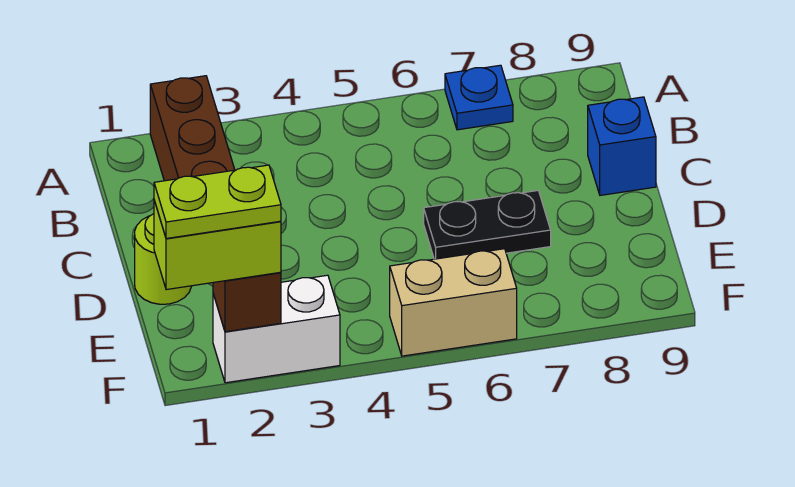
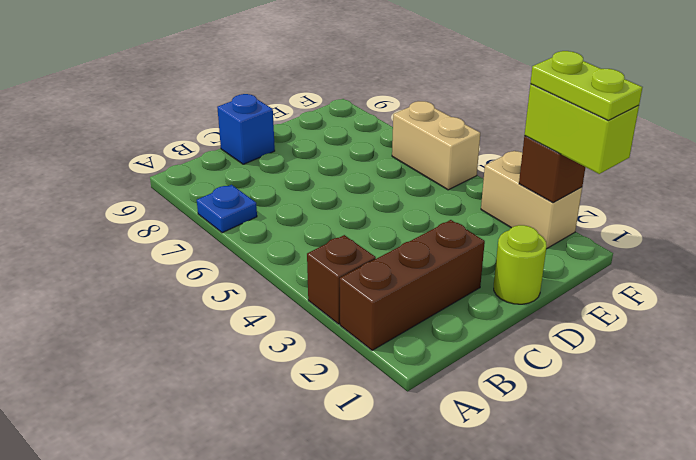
none -> brown 1x1 brick [307,235,376,324]
black 1x2 plate [424,191,551,259] -> none
white 1x2 brick [213,275,340,383] -> tan 1x2 brick [481,151,582,249]

